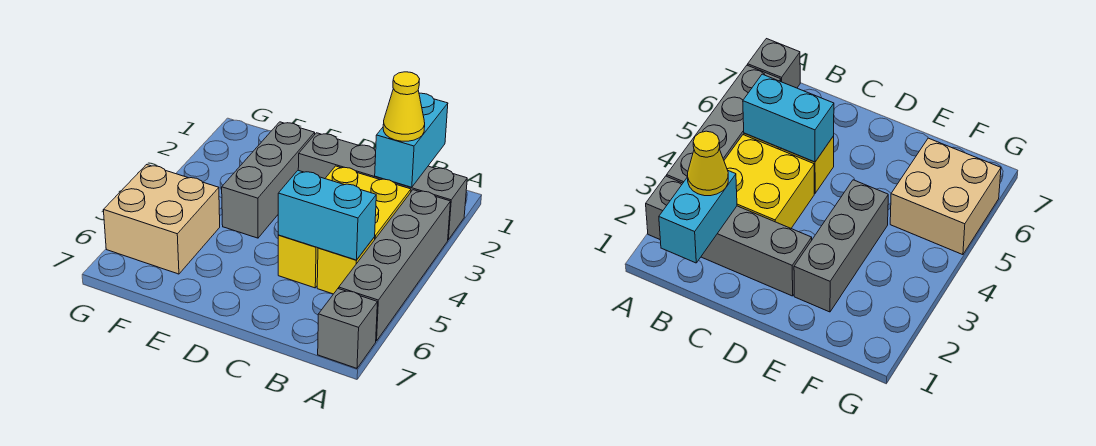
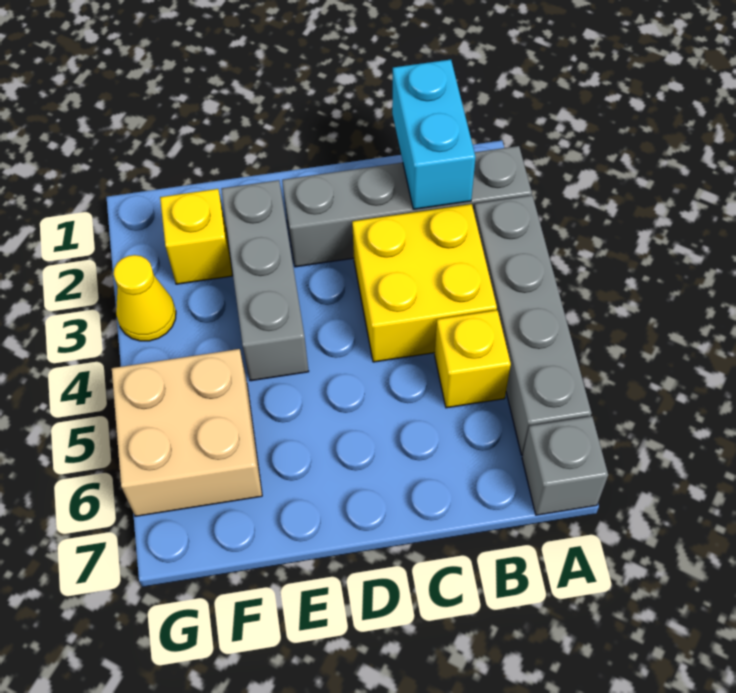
yellow 1x1 cone [383,72,425,141] -> yellow 1x1 cone moved to [114,255,176,341]
cyan 1x2 brick [278,170,376,260] -> none
yellow 1x1 brick [278,235,318,288] -> yellow 1x1 brick moved to [160,189,233,284]

